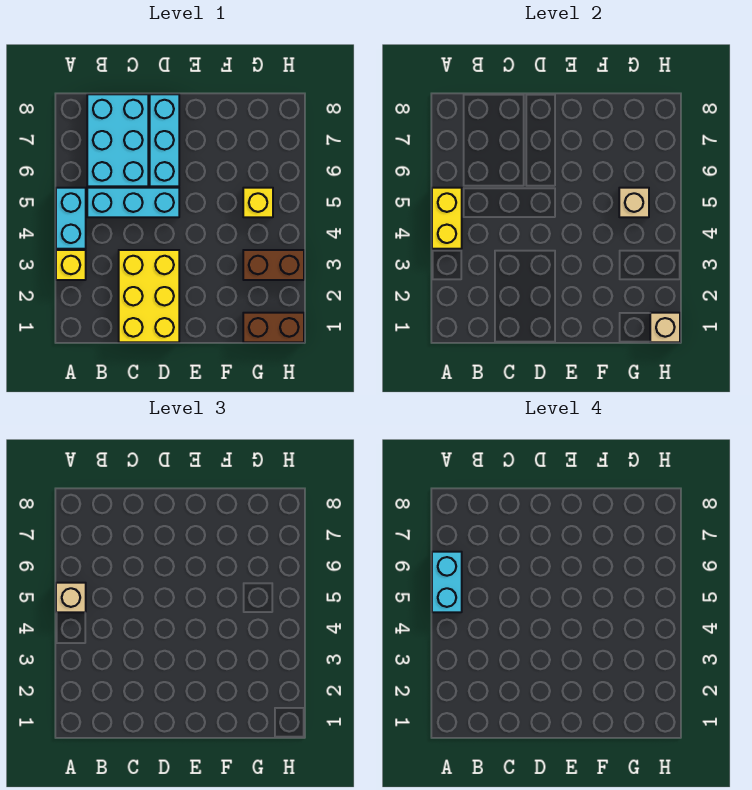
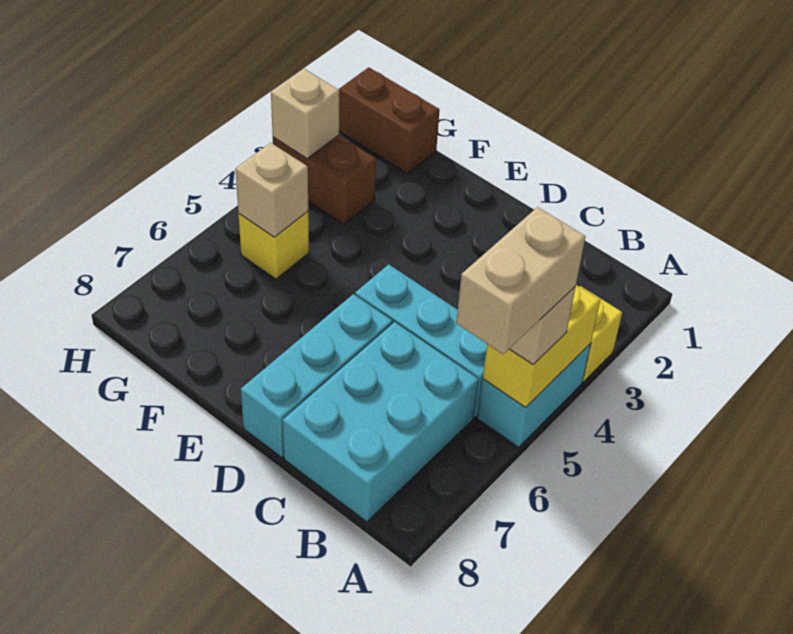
cyan 1x2 brick [432,552,462,612] -> tan 1x2 brick [456,207,586,354]
yellow 2x3 brick [119,250,179,342] -> none
tan 1x1 brick [650,313,680,342] -> tan 1x1 brick moved to [271,69,339,158]

